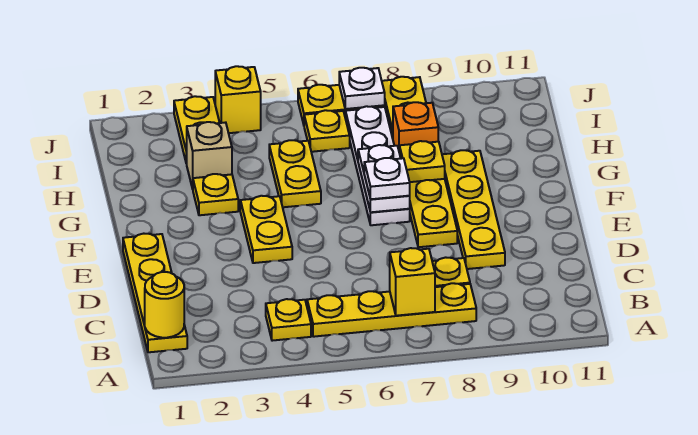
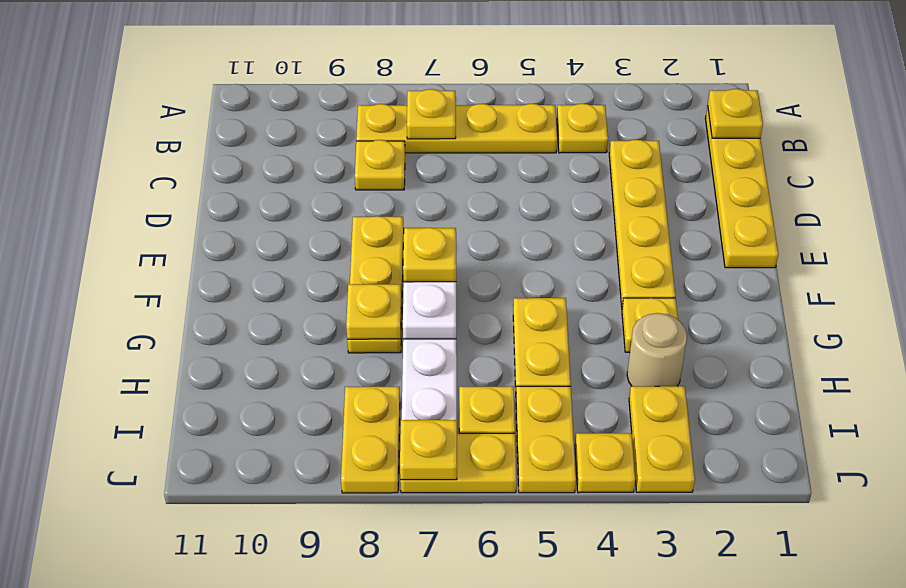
yellow 1x1 round brick [145,272,184,338] -> yellow 1x1 plate [708,89,763,138]
yellow 1x1 brick [390,248,435,316] -> yellow 1x1 plate [407,89,456,139]
yellow 1x4 plate [442,150,505,269] -> yellow 1x4 plate moved to [609,140,675,306]
yellow 1x2 plate [240,196,292,263] -> yellow 1x2 plate moved to [516,386,576,493]
white 1x1 plate [364,158,410,199] -> yellow 1x1 plate [403,228,456,282]
tan 1x1 brick [186,122,232,189] -> tan 1x1 round brick [627,313,687,386]
orange 1x1 brick [393,102,438,150] -> none
yellow 1x1 brick [215,66,261,133] -> yellow 1x1 plate [575,433,635,493]
white 1x1 plate [339,68,385,109] -> yellow 1x1 plate [400,420,457,480]

